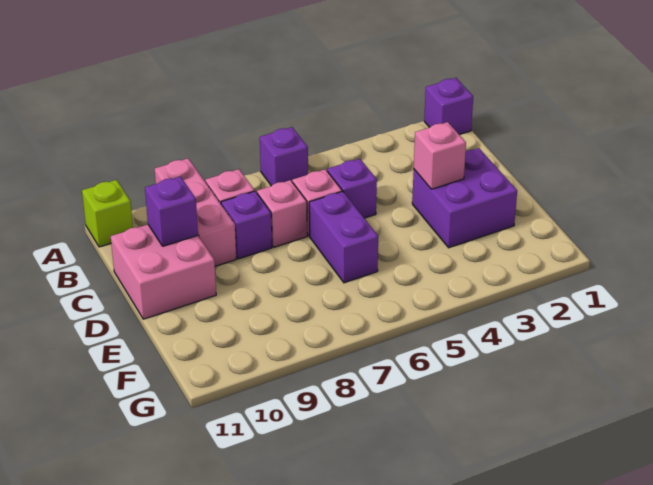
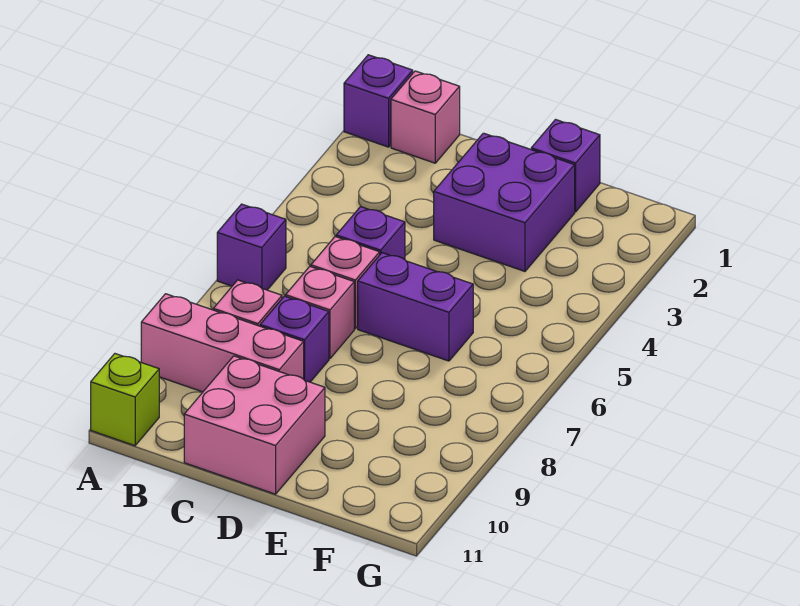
purple 1x1 brick [145,177,198,246] -> purple 1x1 brick moved to [531,120,600,212]
pink 1x1 brick [414,122,466,189] -> pink 1x1 brick moved to [391,71,460,163]

